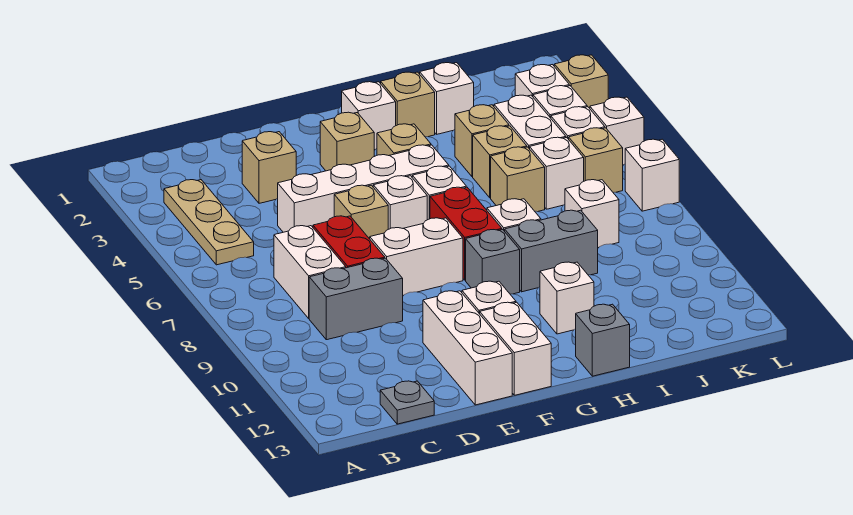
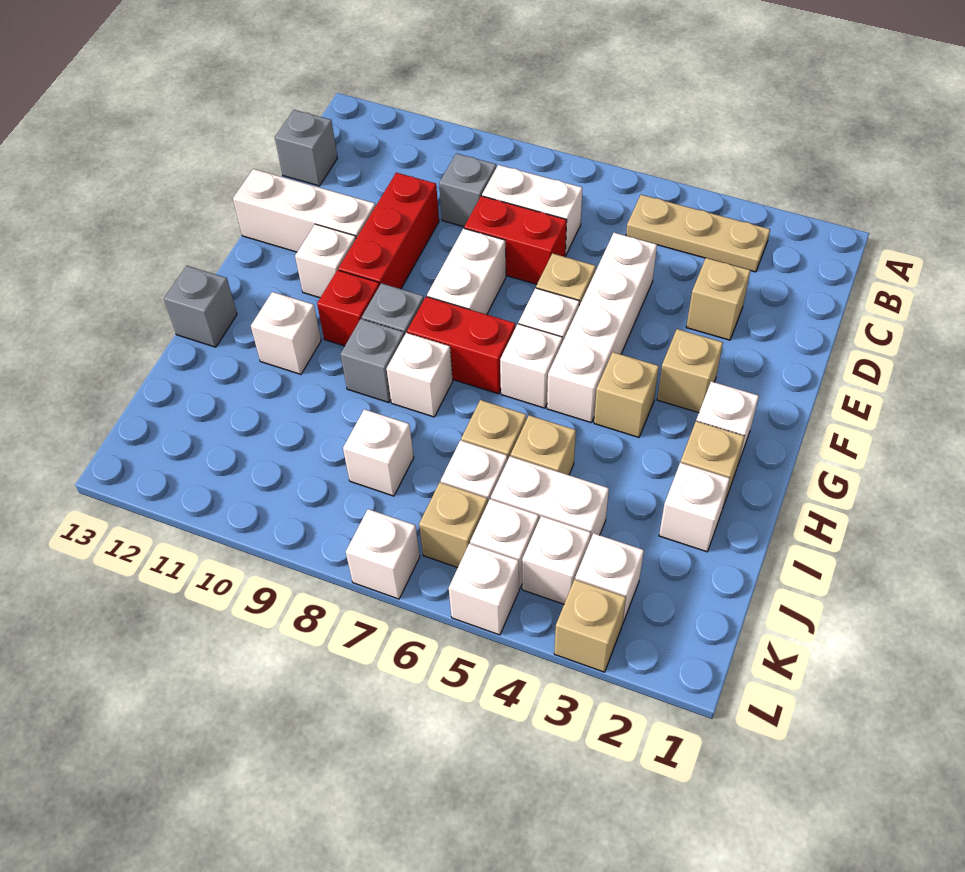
grey 1x2 brick [309,258,403,340] -> grey 1x1 brick [439,153,496,227]
grey 1x1 plate [380,381,434,424] -> grey 1x1 brick [275,110,337,186]
none -> red 1x3 brick [338,173,439,289]
white 1x2 brick [480,302,551,395] -> none
none -> red 1x1 brick [317,270,379,346]
grey 1x2 brick [505,210,598,292] -> grey 1x1 brick [340,319,404,403]
tan 1x1 brick [455,105,509,177] -> none

